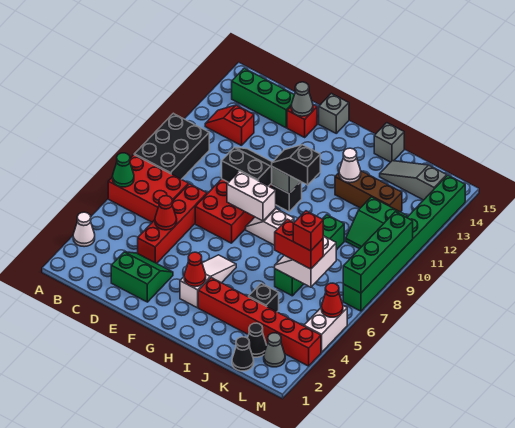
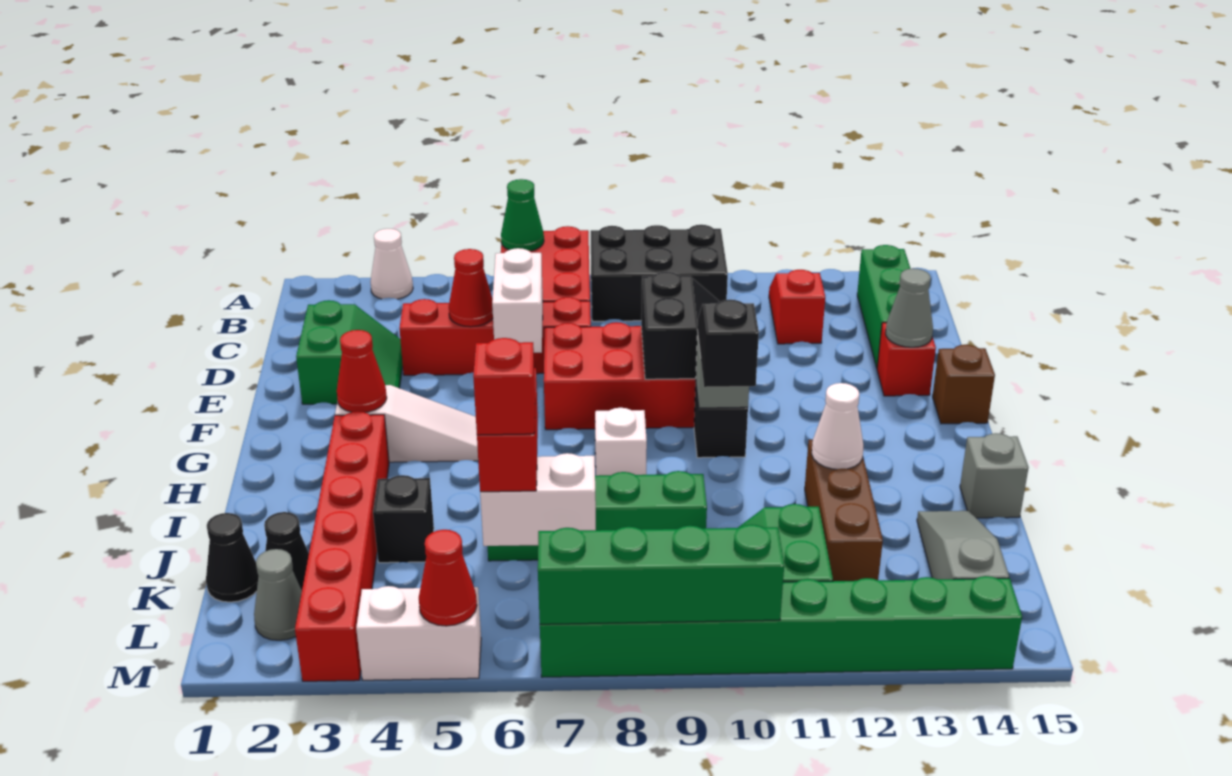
white 1x2 brick [227,171,276,221] -> white 1x2 brick moved to [492,248,543,353]
grey 1x1 brick [319,93,349,133] -> brown 1x1 brick [933,345,995,424]

